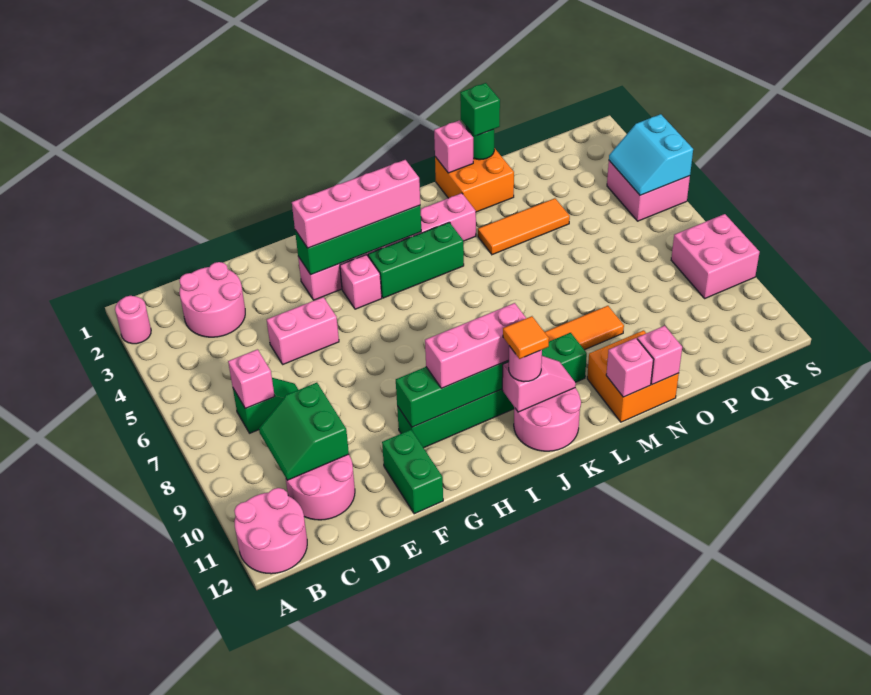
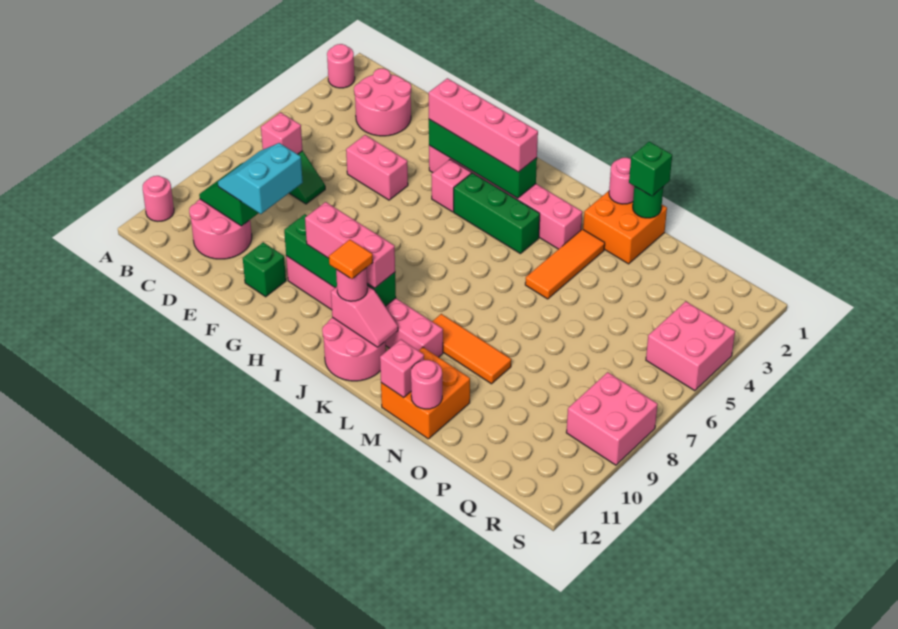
pink 2x2 round brick [234,488,307,574] -> pink 1x1 round brick [143,176,174,221]
green 1x2 brick [382,430,443,514] -> green 1x1 brick [243,242,286,297]
green 1x6 brick [397,333,587,448] -> pink 1x6 brick [286,256,443,357]
pink 1x1 brick [434,120,473,173] -> pink 1x1 round brick [609,158,634,204]
orange 1x3 tile [478,198,570,255] -> orange 1x3 tile turned to [525,229,605,299]
pink 1x1 brick [637,326,682,385] -> pink 1x1 round brick [411,360,442,409]
cyan 2x2 slope [609,114,693,195] -> cyan 2x2 slope moved to [218,143,303,214]

